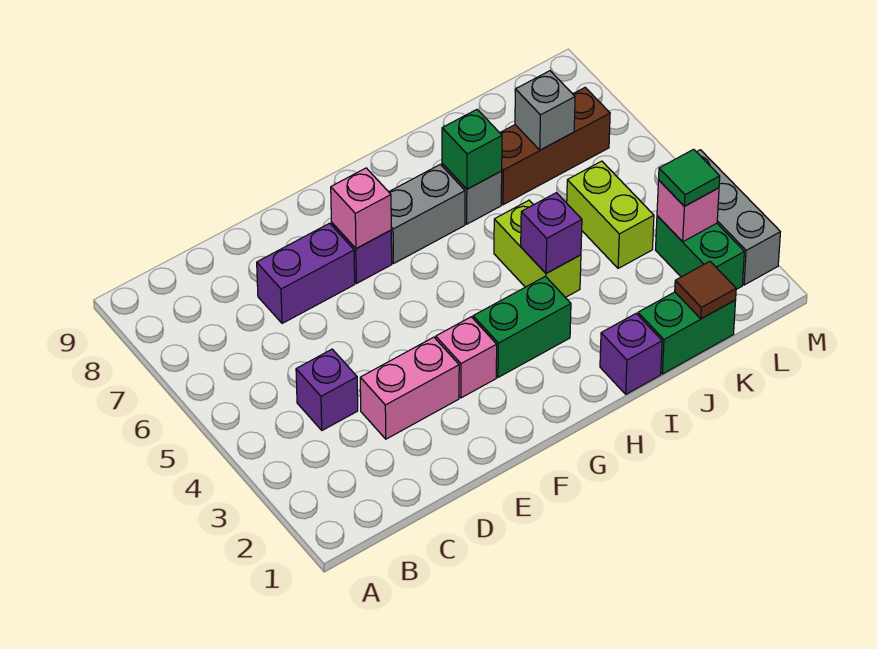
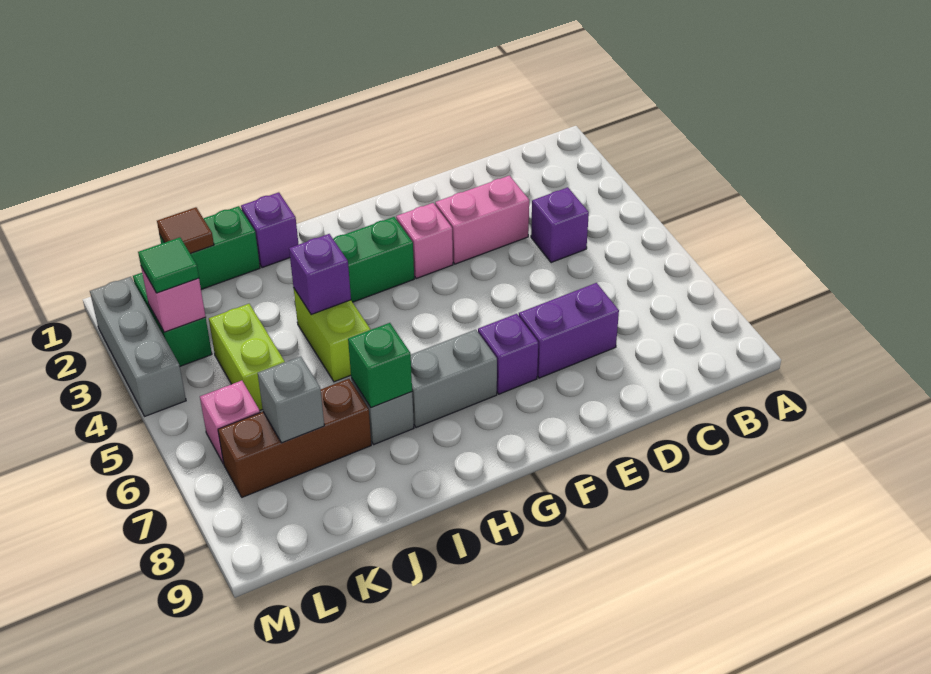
pink 1x1 brick [331,168,391,249] -> pink 1x1 brick moved to [200,381,260,464]

